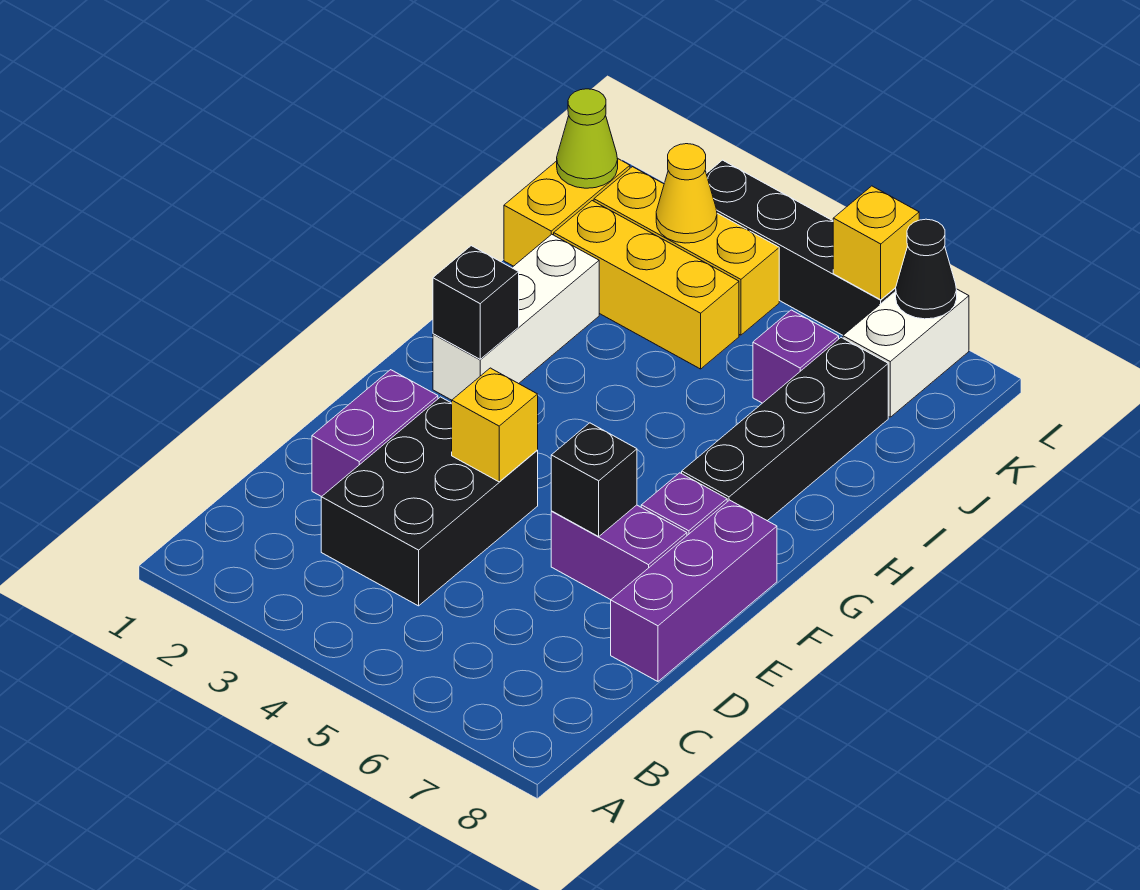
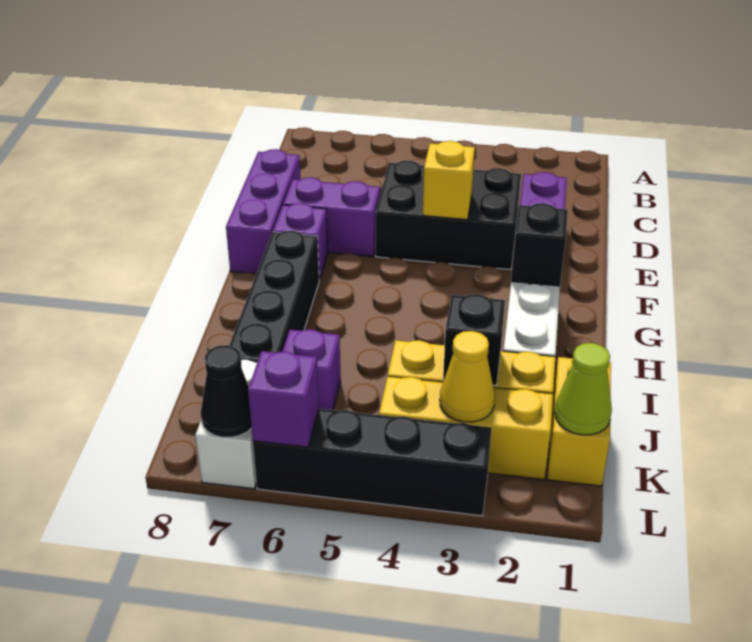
black 2x3 brick [321,397,538,606] -> black 2x3 brick turned to [376,161,521,270]
black 1x1 brick [551,423,637,536] -> black 1x1 brick moved to [443,294,505,385]
yellow 1x1 brick [833,186,919,300] -> purple 1x1 brick [248,351,319,447]

